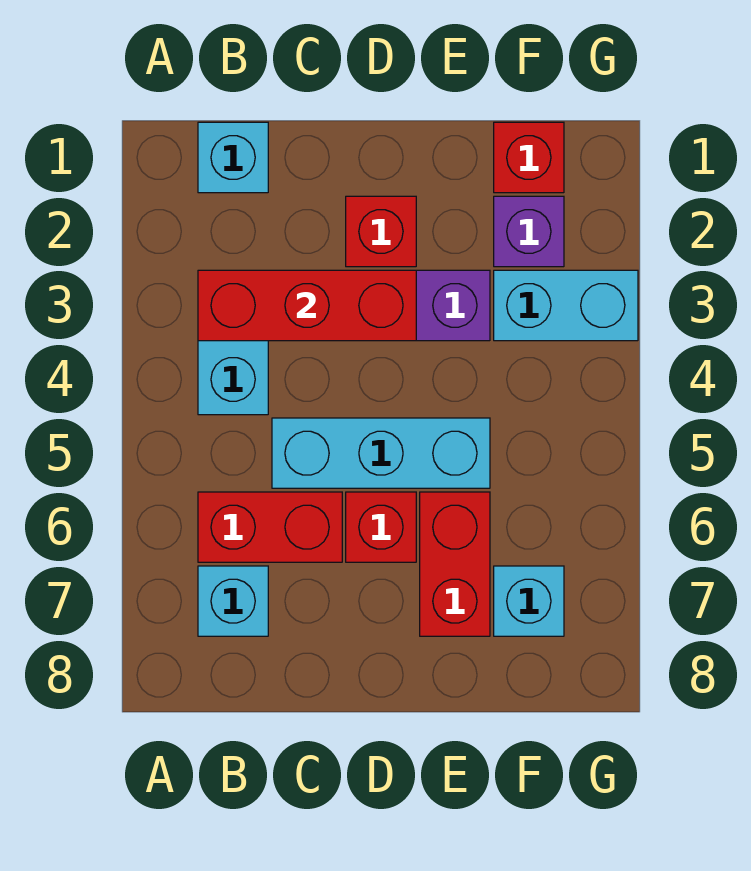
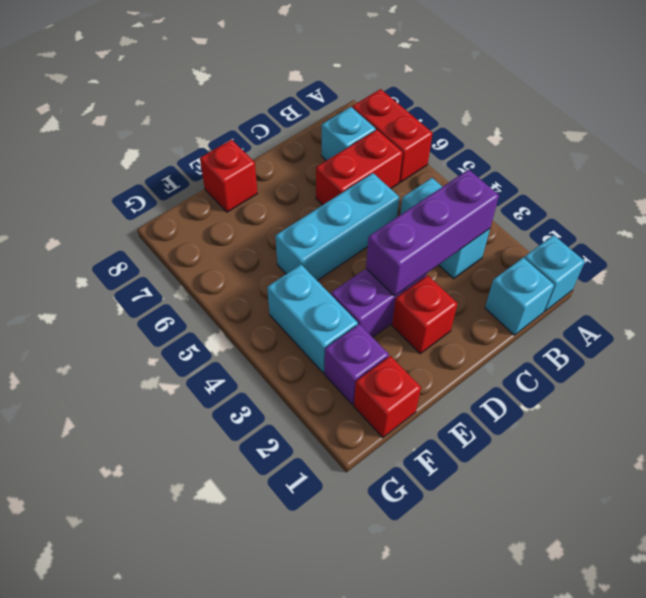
red 1x3 brick [198,270,416,341] -> purple 1x3 brick [366,169,499,296]
red 1x1 brick [346,492,416,562] -> red 1x1 brick moved to [200,140,258,212]
red 1x2 brick [420,492,490,636] -> red 1x2 brick moved to [352,89,433,182]
cyan 1x2 brick [494,270,638,341] -> cyan 1x2 brick turned to [267,265,358,373]
cyan 1x1 brick [494,566,564,636] -> cyan 1x1 brick moved to [524,235,585,312]

